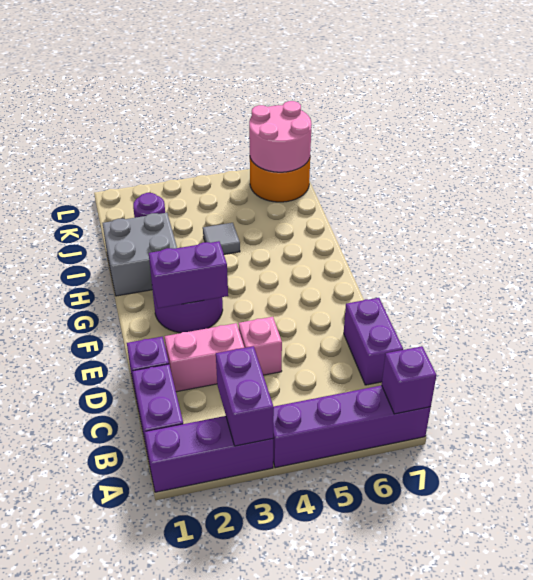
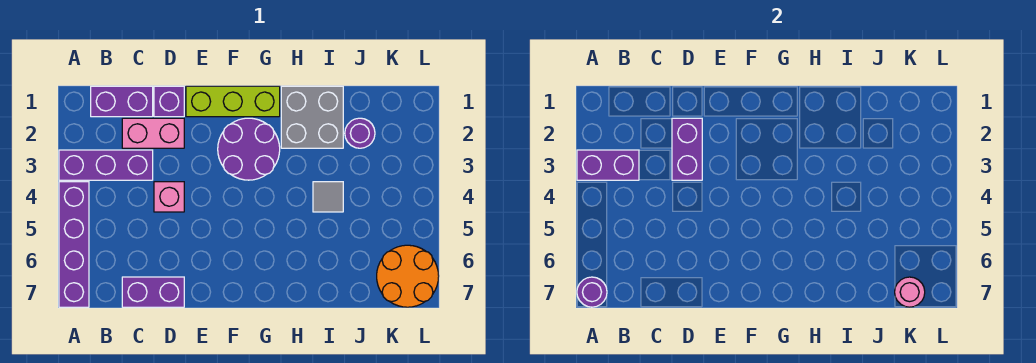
purple 1x3 brick [145,416,273,492] -> purple 1x3 brick turned to [59,150,153,180]
purple 1x1 brick [382,346,437,414] -> purple 1x1 round brick [577,277,607,307]
pink 1x2 brick [164,323,244,392] -> pink 1x2 brick turned to [122,118,184,148]
none -> lime 1x3 brick [186,86,280,117]
purple 1x2 brick [149,241,228,308] -> purple 1x2 brick moved to [672,118,702,180]
pink 2x2 round brick [249,101,312,172] -> pink 1x1 round brick [895,277,925,307]

